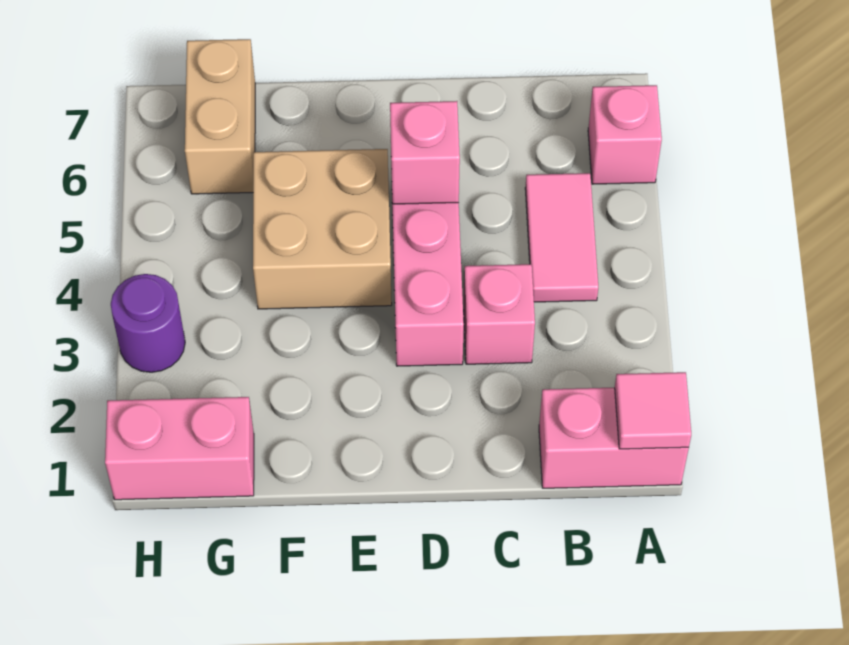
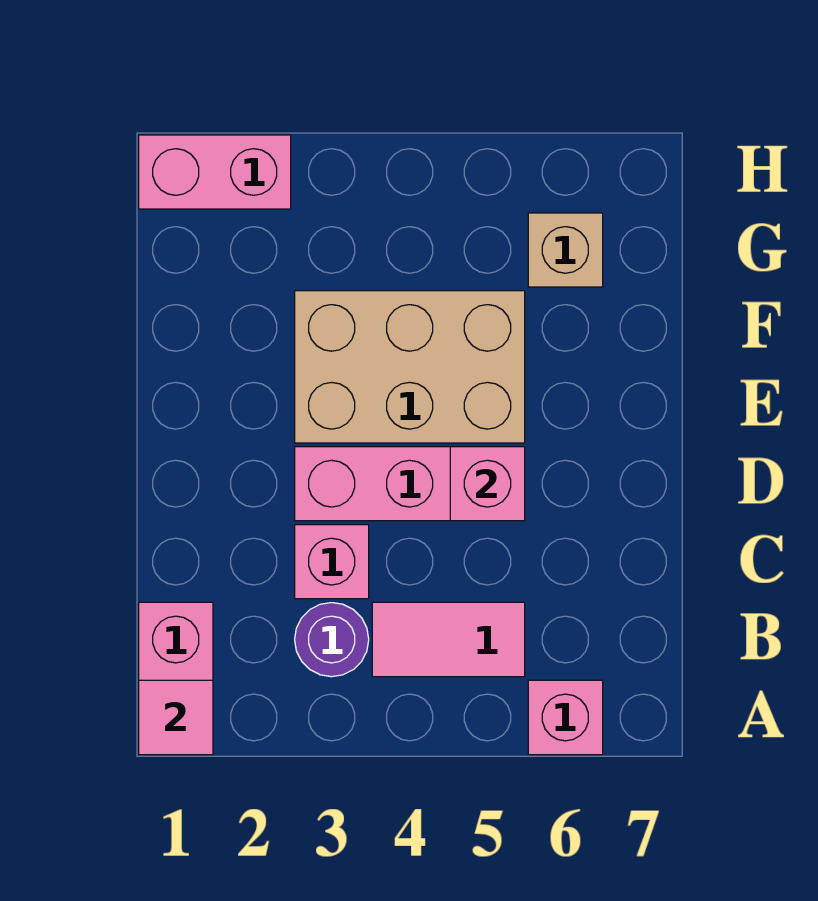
tan 2x2 brick [253,149,392,309] -> tan 2x3 brick [295,291,525,443]
pink 1x2 brick [105,397,254,500] -> pink 1x2 brick turned to [139,135,291,209]
tan 1x2 brick [185,39,255,194] -> tan 1x1 brick [528,213,603,287]
purple 1x1 round brick [111,274,185,372] -> purple 1x1 round brick moved to [295,603,369,677]

